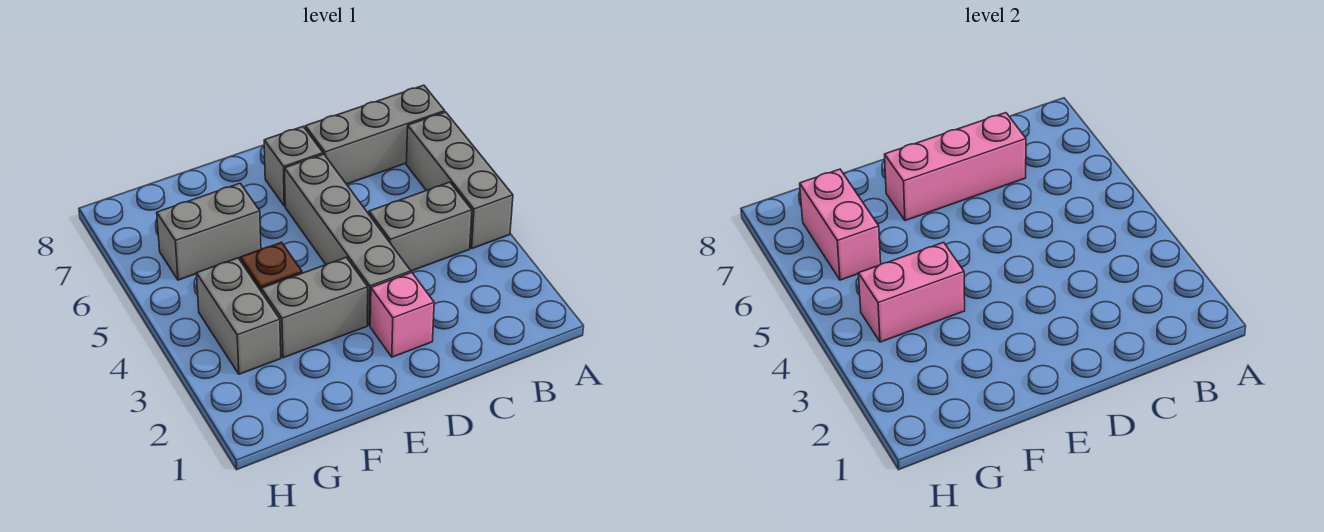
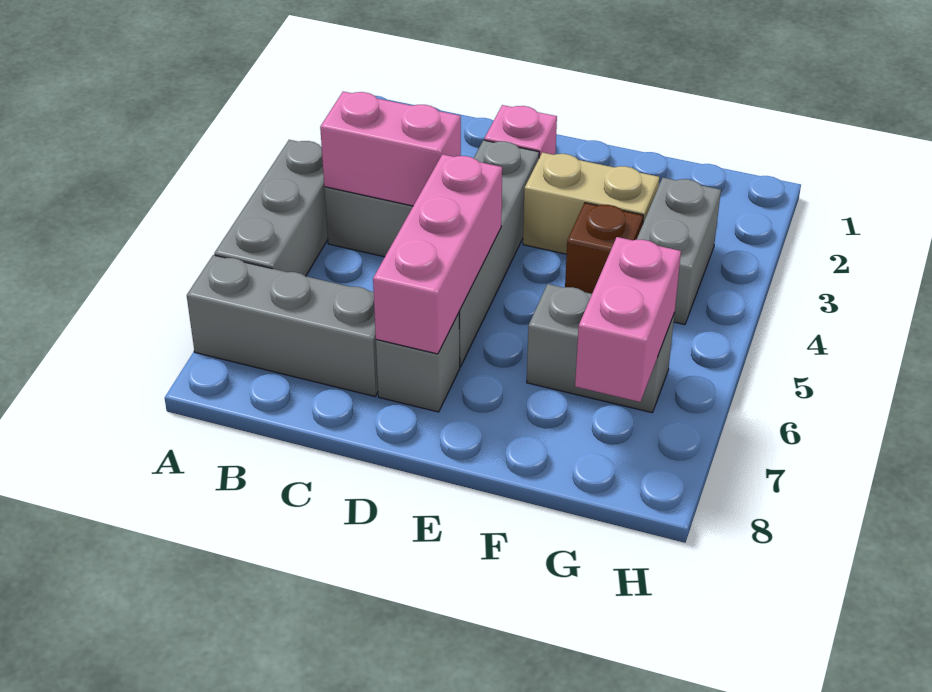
pink 1x3 brick [885,113,1026,221] -> pink 1x3 brick turned to [373,154,502,354]
grey 1x2 brick [261,257,368,358] -> tan 1x2 brick [523,152,659,254]
pink 1x2 brick [859,242,965,342] -> pink 1x2 brick moved to [320,92,461,206]

